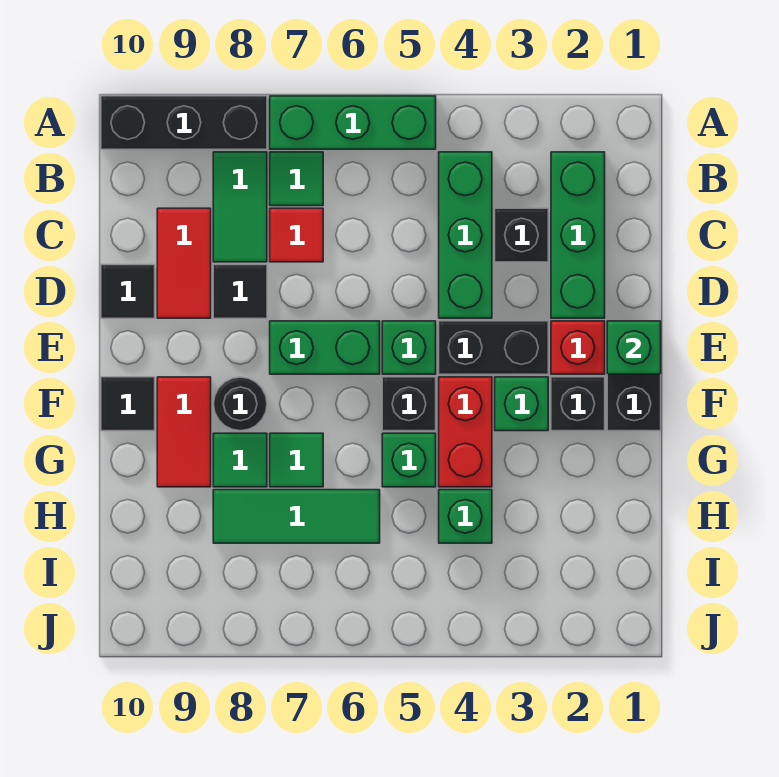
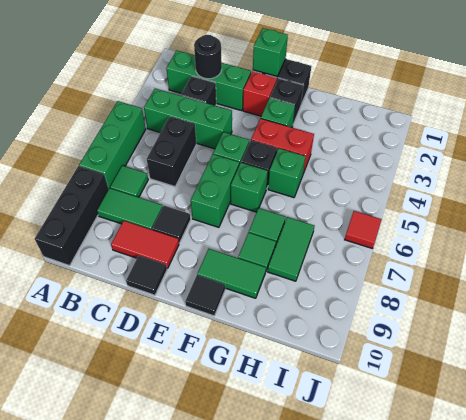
red 1x1 tile [270,208,323,262] -> red 1x1 tile moved to [345,211,382,248]
black 1x2 brick [439,321,548,374] -> black 1x2 brick moved to [147,116,196,187]
black 1x1 round brick [214,377,267,431] -> black 1x1 round brick moved to [194,35,222,79]
red 1x2 tile [157,377,211,487] -> green 1x2 tile [197,249,266,298]
green 1x1 brick [439,490,492,543] -> green 1x1 brick moved to [231,163,268,212]
green 1x3 tile [213,490,380,543] -> green 1x2 tile [268,217,314,281]

